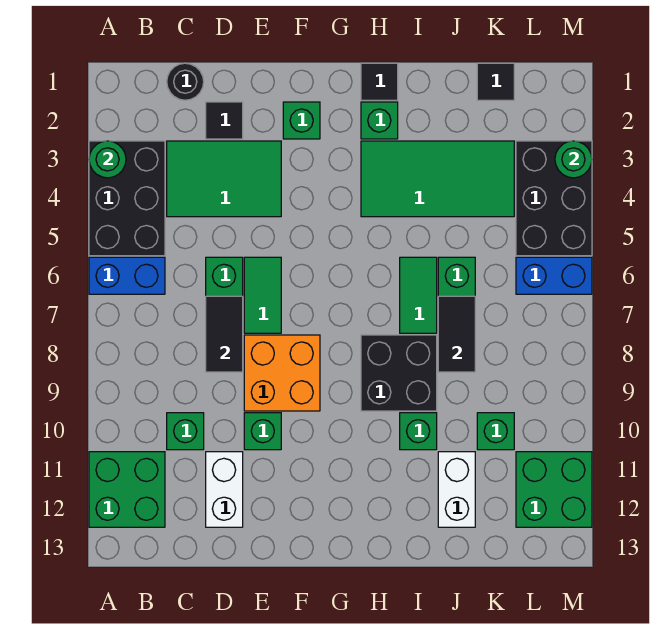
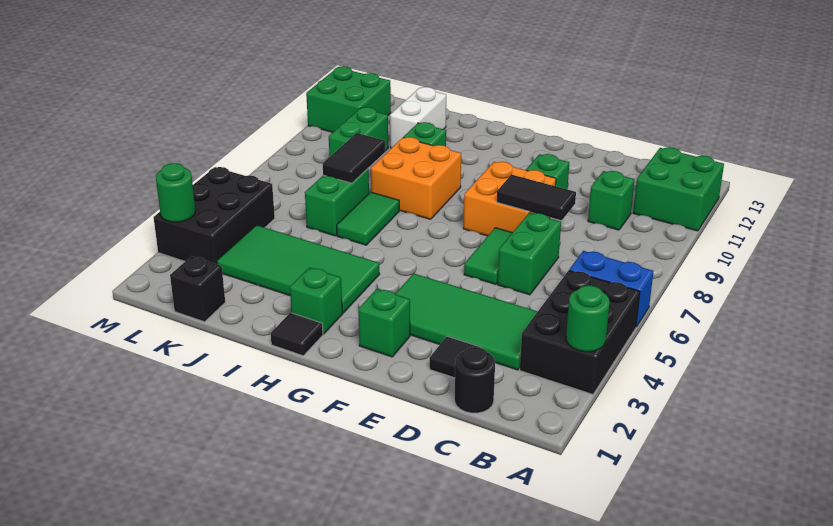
green 2x3 tile [167,141,281,217] -> green 2x4 tile [395,274,538,370]
black 1x2 tile [206,296,243,372] -> black 1x2 tile turned to [497,175,576,220]
white 1x2 brick [206,452,243,527] -> none
black 2x2 brick [361,335,437,411] -> orange 2x2 brick [371,137,461,219]
black 1x1 tile [477,63,514,100] -> black 1x1 brick [170,256,225,322]
green 1x1 brick [477,413,514,450] -> green 1x2 brick [329,107,388,157]
blue 1x2 brick [516,257,592,294] -> none

